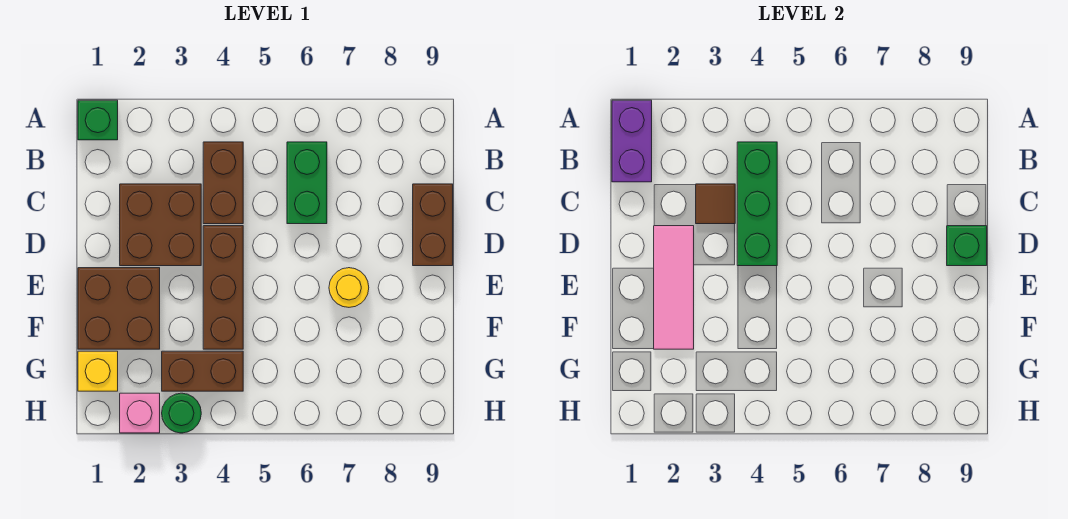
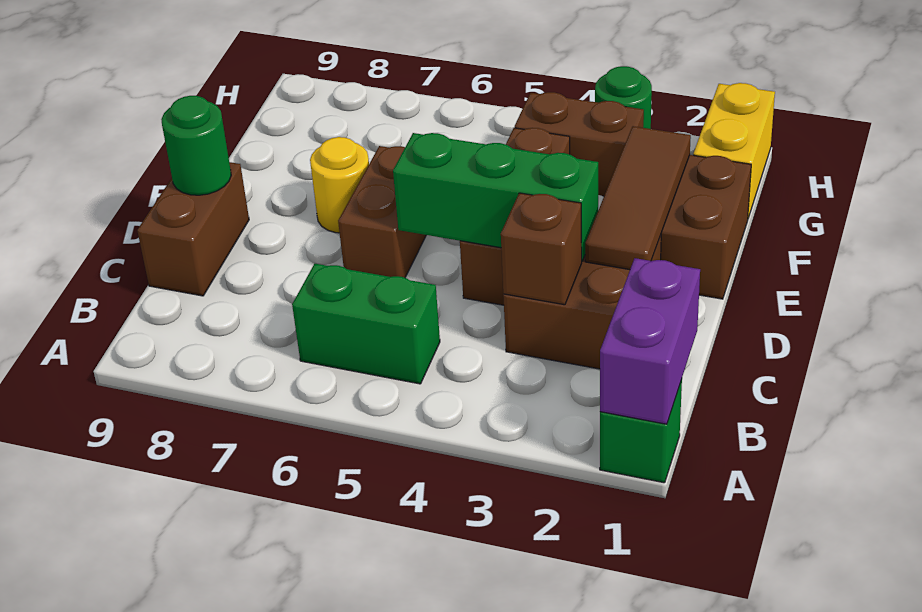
brown 1x2 brick [203,142,243,224] -> brown 1x2 brick moved to [338,146,426,278]
green 1x3 brick [737,142,777,266] -> green 1x3 brick turned to [393,133,598,261]
green 1x2 brick [287,142,327,224] -> green 1x2 brick turned to [292,263,440,384]
brown 1x1 tile [696,184,735,224] -> brown 1x1 brick [501,193,582,305]
pink 1x3 tile [654,226,694,349] -> brown 1x3 tile [585,126,691,270]
green 1x1 brick [947,226,987,266] -> green 1x1 round brick [161,96,231,195]
yellow 1x1 brick [78,351,118,391] -> yellow 1x2 brick [693,83,775,218]
pink 1x1 brick [120,393,160,433] -> none

